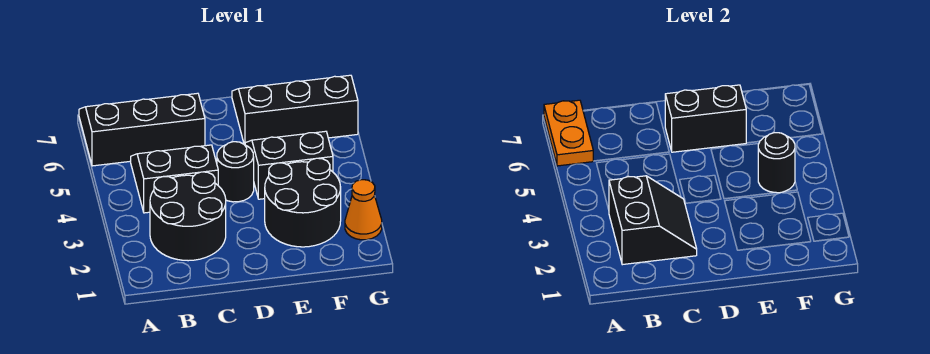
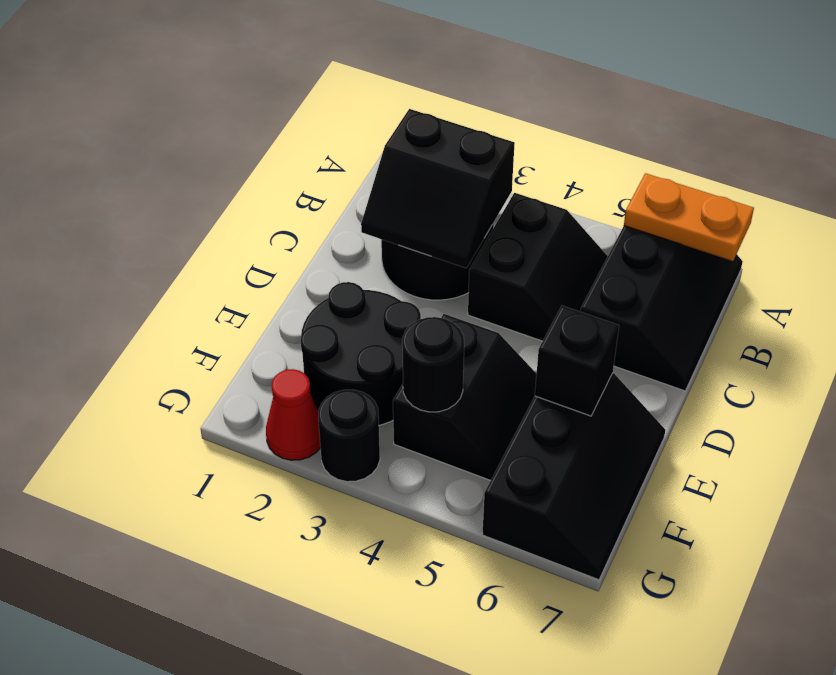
black 1x1 round brick [217,142,254,202] -> black 1x1 round brick moved to [318,390,380,482]
black 1x2 brick [665,85,746,152] -> black 1x1 brick [535,306,619,416]
orange 1x1 cone [345,180,382,240] -> red 1x1 cone [266,369,321,460]

